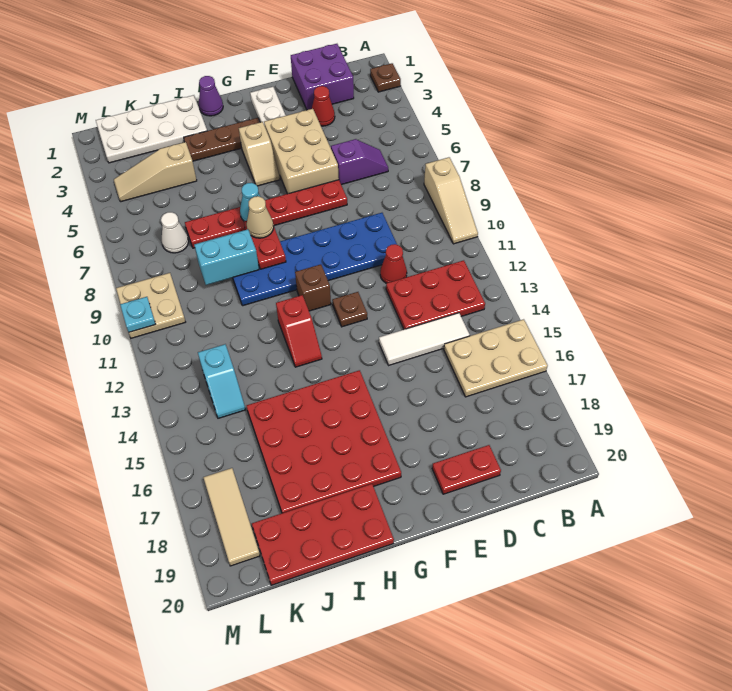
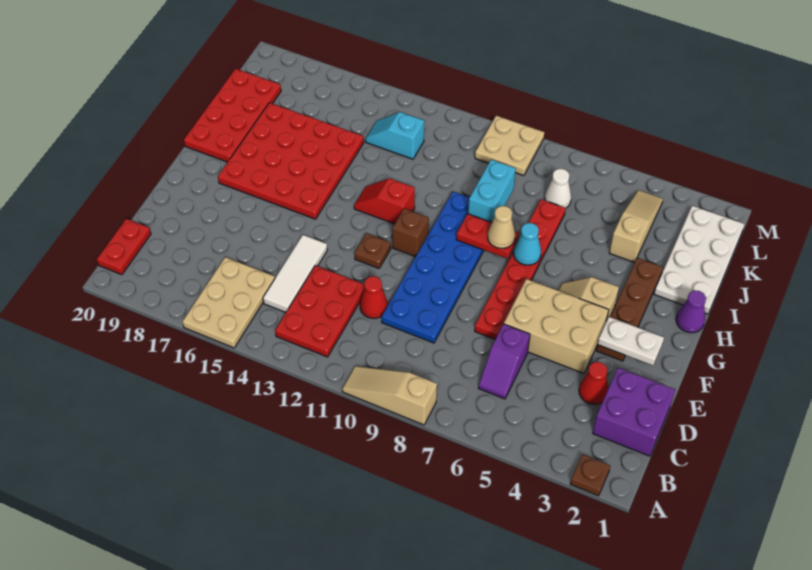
red 1x2 plate [432,445,501,494] -> red 1x2 plate moved to [97,219,151,275]
tan 1x3 tile [203,468,260,566] -> none
cyan 1x1 plate [120,297,156,332] -> none

